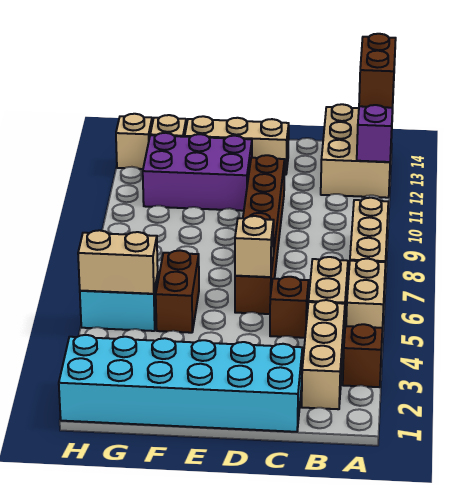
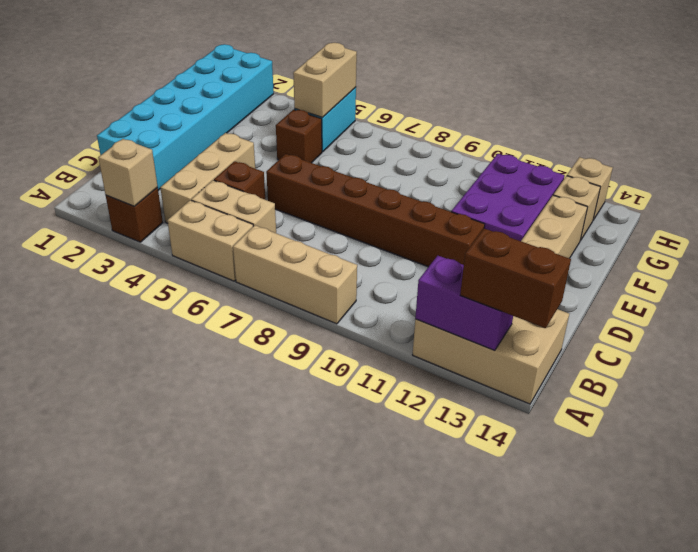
tan 1x3 brick [302,300,345,409] -> tan 1x3 brick turned to [160,133,255,223]
tan 1x1 brick [235,216,274,277] -> tan 1x1 brick moved to [98,139,158,206]
brown 1x2 brick [156,250,199,333] -> brown 1x1 brick [276,110,322,163]

